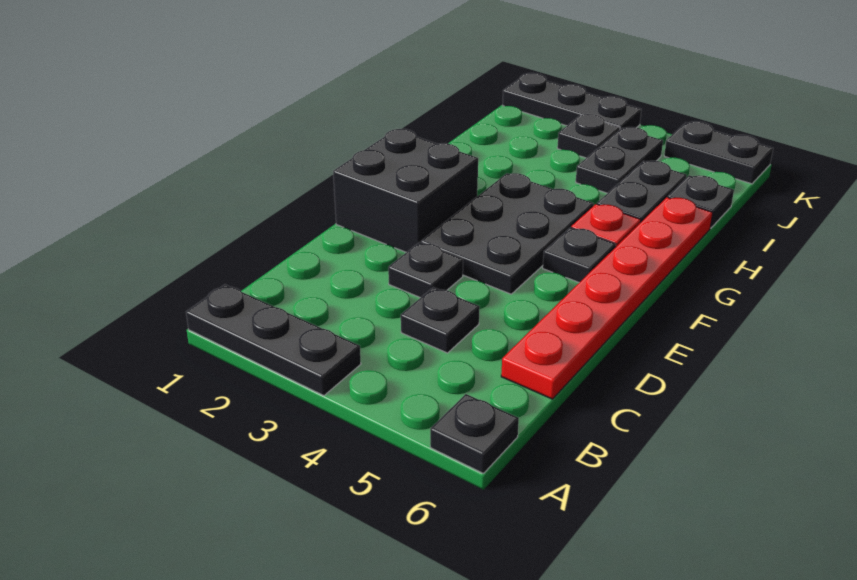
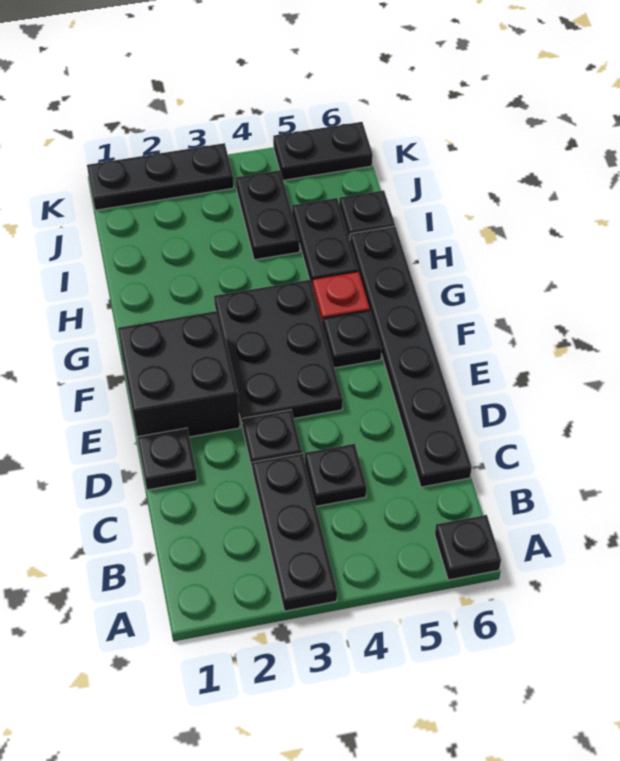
black 1x3 plate [186,284,361,396] -> black 1x3 plate turned to [252,453,337,611]
red 1x6 plate [501,197,713,399] -> black 1x6 plate [350,226,472,487]
black 1x1 plate [557,114,620,158] -> black 1x1 plate moved to [137,428,197,490]

